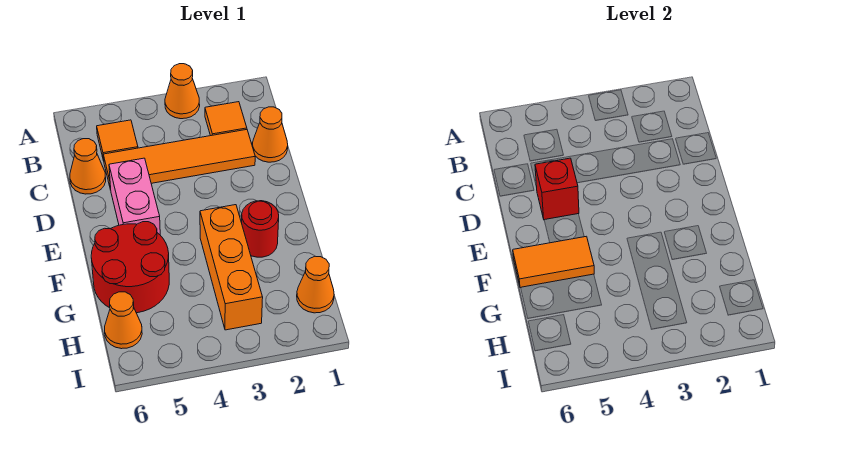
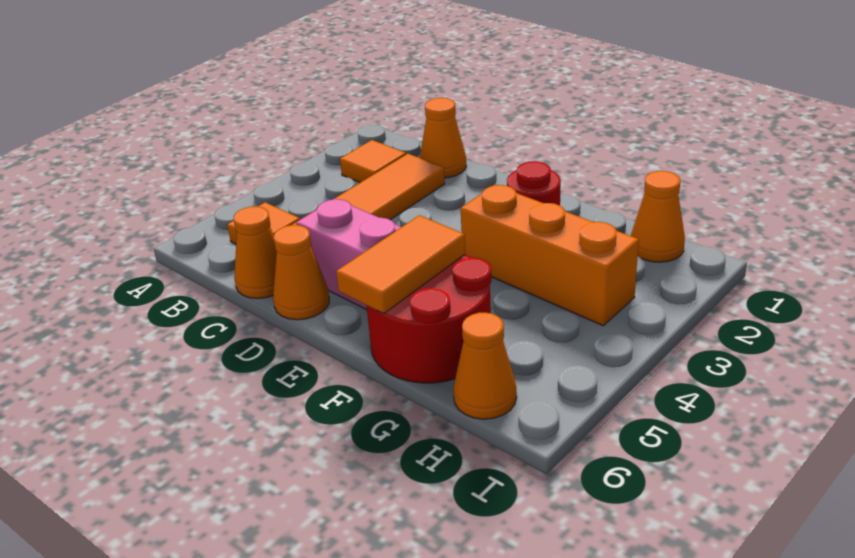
orange 1x1 cone [165,64,200,119] -> orange 1x1 cone moved to [273,225,329,320]
red 1x1 brick [535,158,579,220] -> none

